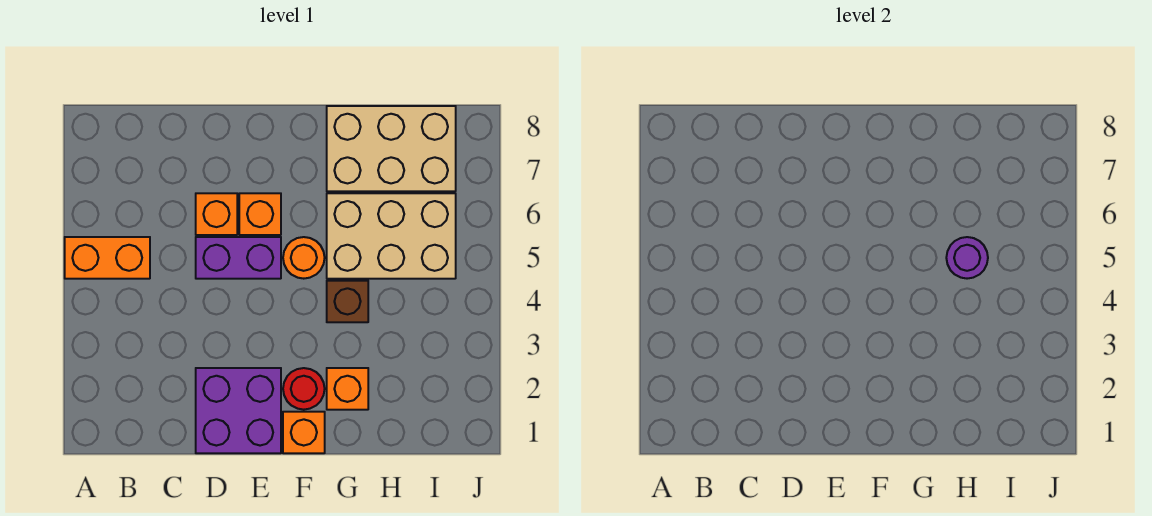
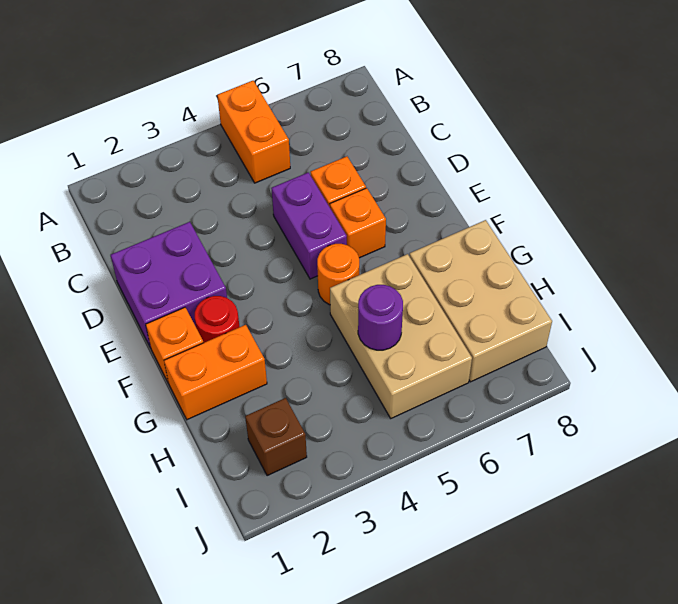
orange 1x1 brick [327,368,368,410] -> orange 1x2 brick [164,325,267,420]
brown 1x1 brick [327,281,368,322] -> brown 1x1 brick moved to [245,398,307,476]

